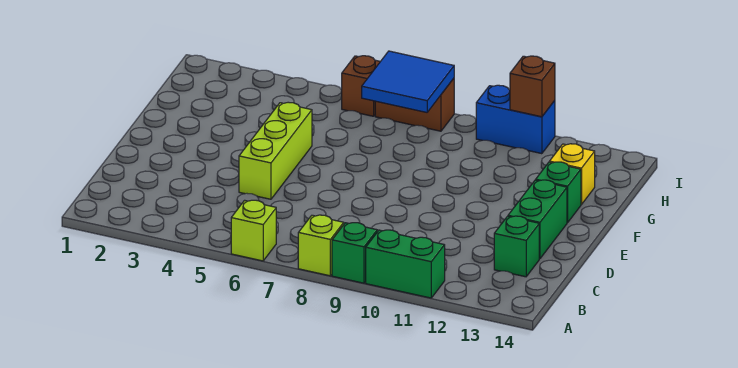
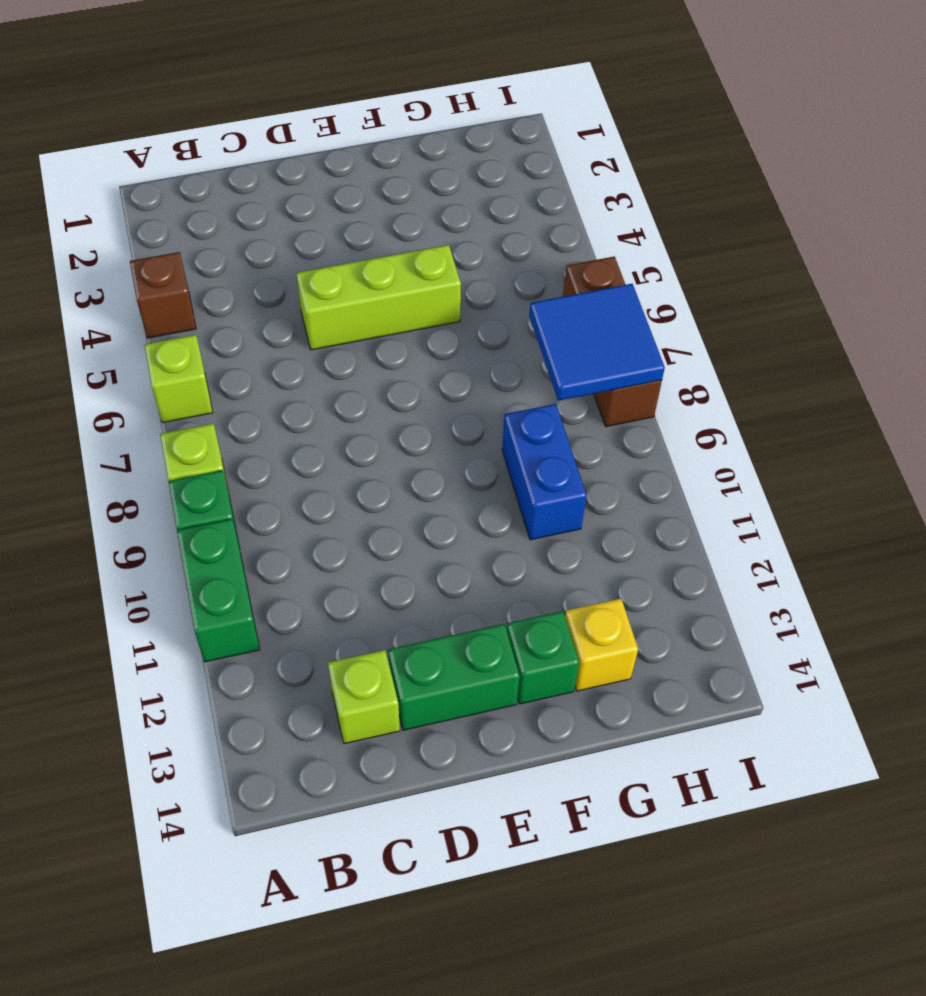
green 1x1 brick [494,216,539,277] -> lime 1x1 brick [328,650,400,744]
blue 1x2 brick [476,85,555,154] -> blue 1x2 brick moved to [502,404,587,540]
brown 1x1 brick [510,56,555,117] -> brown 1x1 brick moved to [130,252,196,338]

